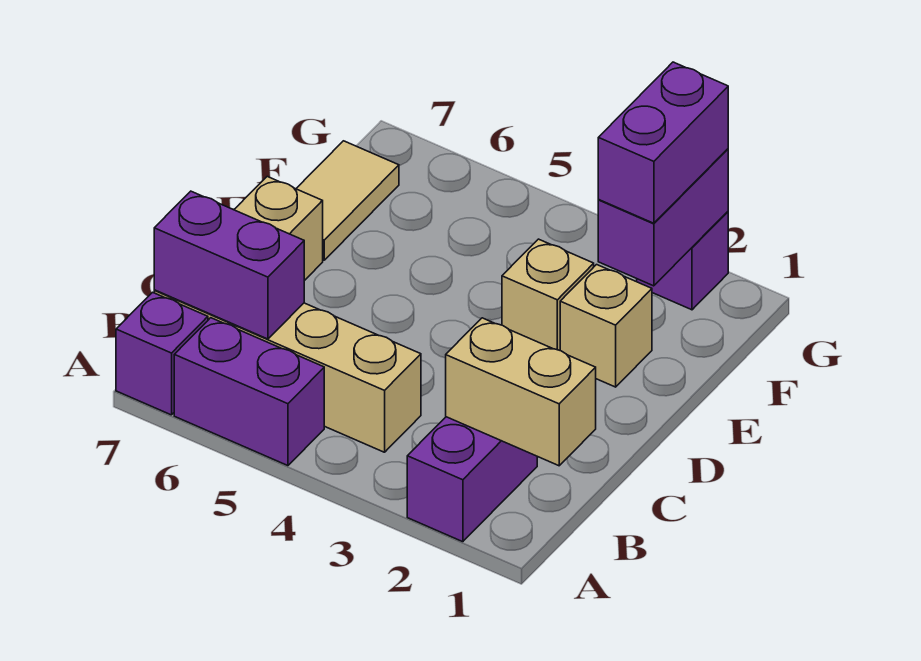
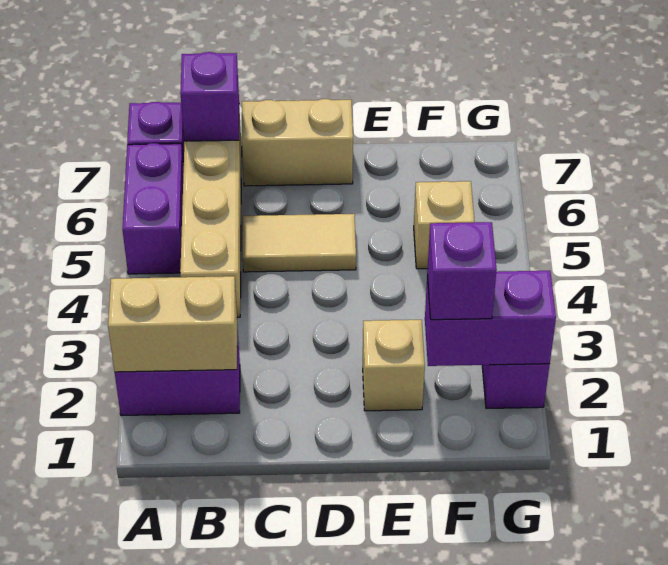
tan 1x2 brick [446,318,596,466] -> tan 1x2 brick turned to [108,276,237,372]
purple 1x2 brick [154,191,304,339] -> purple 1x1 brick [180,52,239,141]
tan 1x1 brick [502,239,594,350] -> tan 1x1 brick moved to [414,181,475,269]
tan 1x2 tile [296,141,399,260] -> tan 1x2 tile moved to [243,214,356,272]
purple 1x2 brick [598,62,728,223] -> purple 1x1 brick [427,222,497,320]

